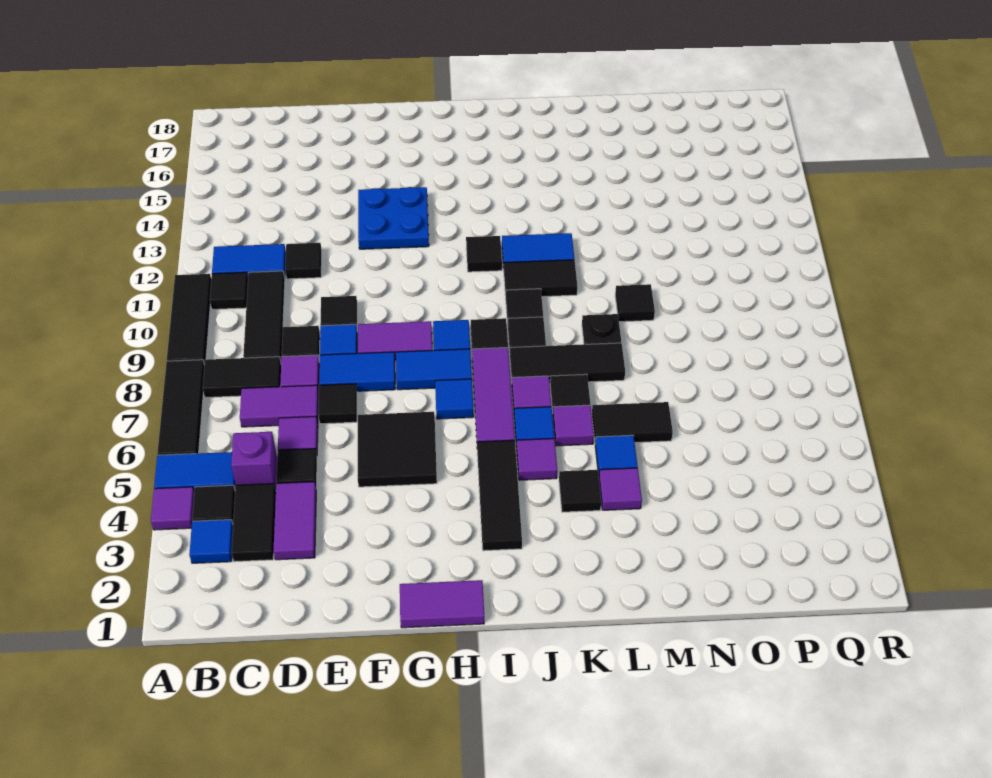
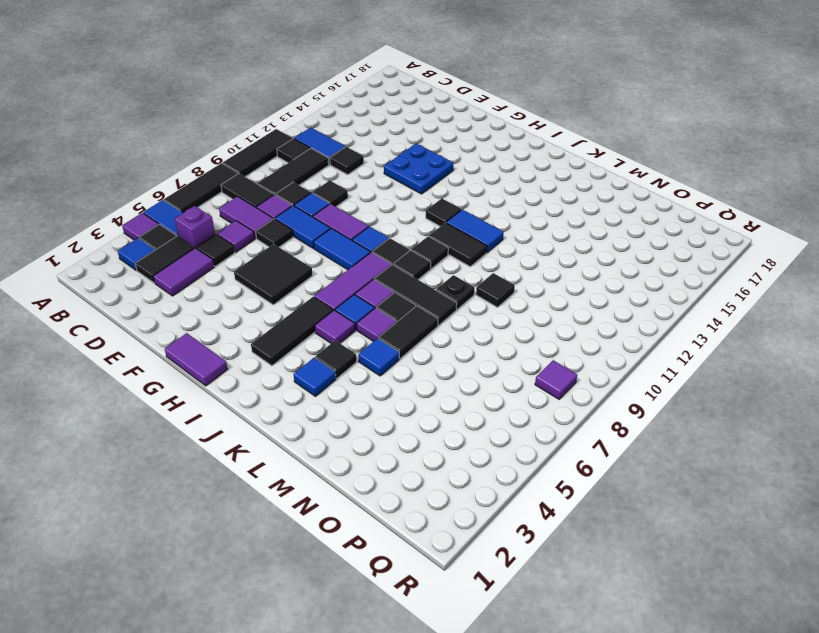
blue 1x1 tile [435,379,474,419] -> blue 1x1 tile moved to [294,358,336,396]
purple 1x1 tile [599,468,642,510] -> purple 1x1 tile moved to [535,360,577,399]
black 1x2 tile [592,402,673,443] -> black 1x2 tile turned to [379,306,438,358]

